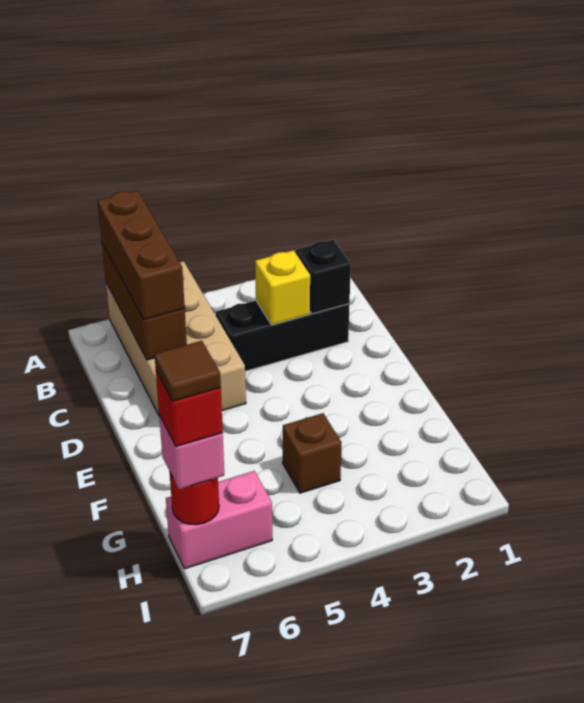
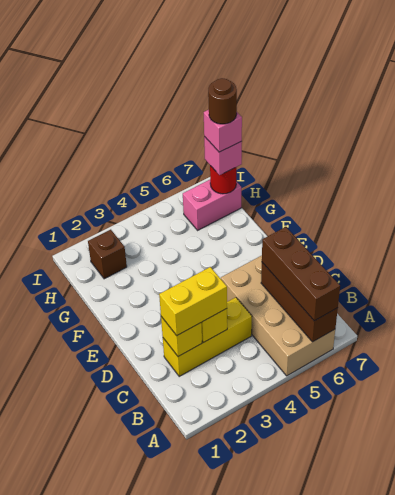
black 1x3 brick [216,301,349,371] -> yellow 1x3 brick [163,297,252,376]
black 1x1 brick [296,240,351,314] -> yellow 1x1 brick [161,317,202,356]
none -> yellow 1x2 brick [159,267,227,336]
brown 1x1 brick [283,413,342,493] -> brown 1x1 brick moved to [88,230,127,279]
red 1x1 brick [156,371,223,446] -> pink 1x1 brick [204,110,242,152]
brown 1x1 tile [154,341,221,401] -> brown 1x1 round brick [208,78,237,124]

